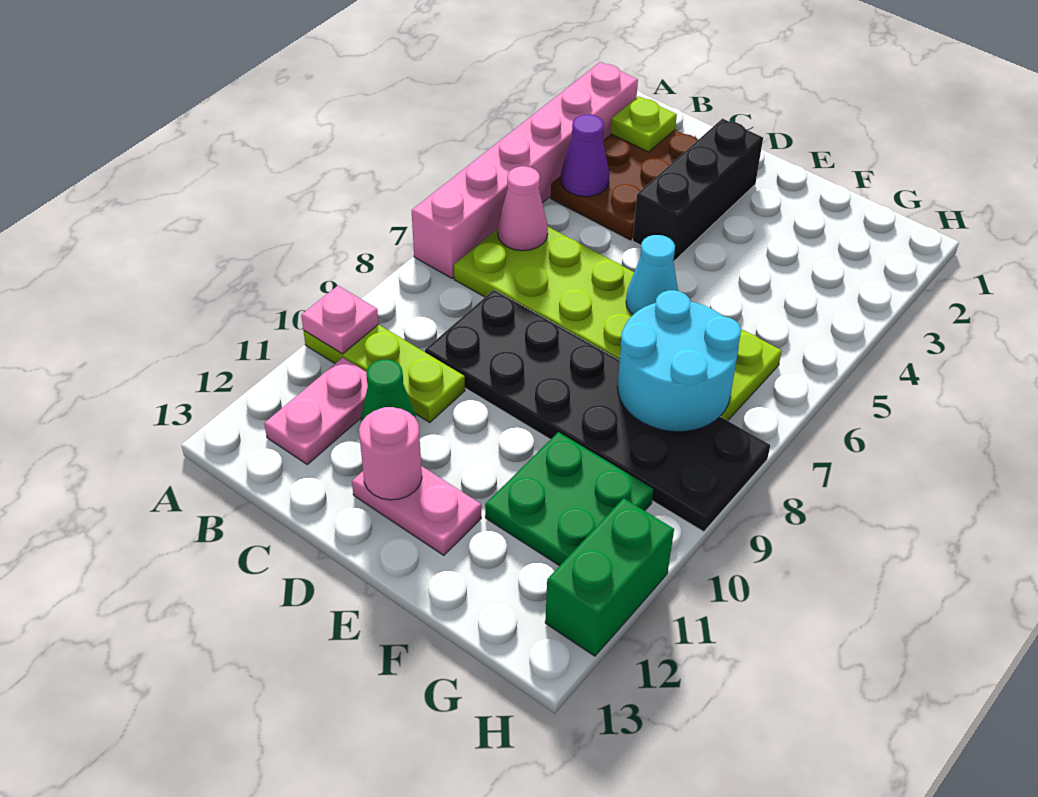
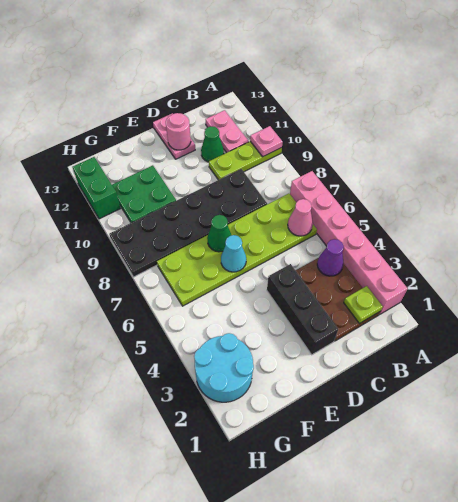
pink 1x2 plate [352,466,481,555] -> pink 1x2 plate turned to [153,113,195,159]
none -> green 1x1 cone [207,215,232,252]
cyan 2x2 round brick [617,290,741,432] -> cyan 2x2 round brick moved to [194,333,254,402]

